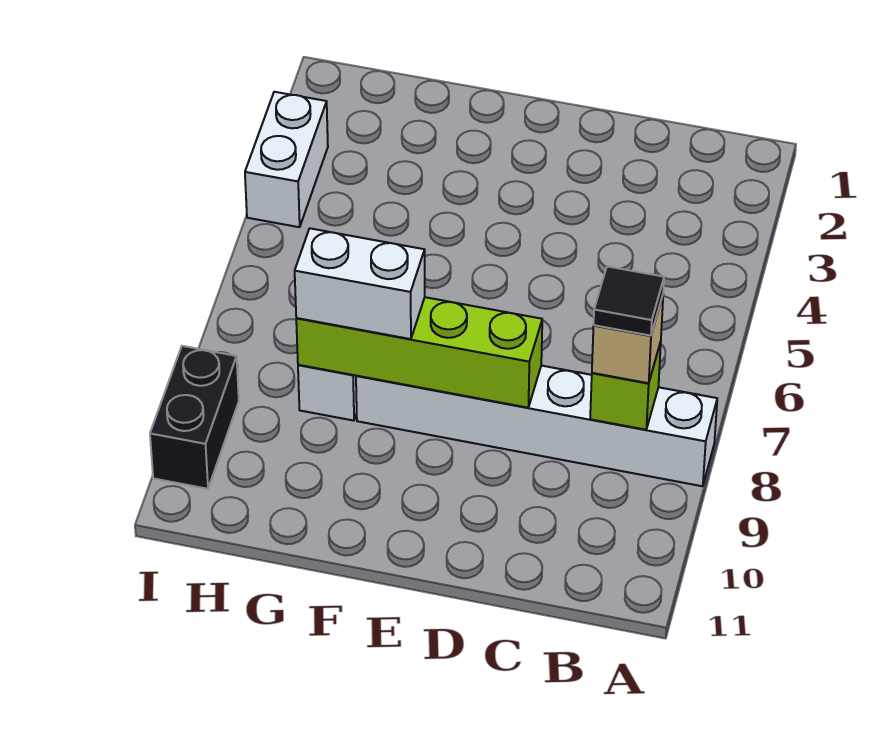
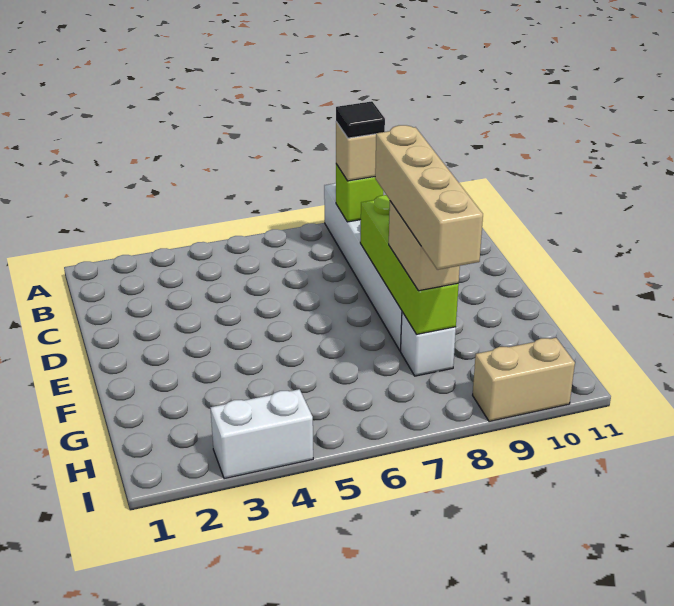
none -> tan 1x4 brick [375,125,483,270]
white 1x2 brick [295,228,425,339] -> tan 1x2 brick [389,201,460,291]
black 1x2 brick [150,346,239,489] -> tan 1x2 brick [473,338,575,422]

